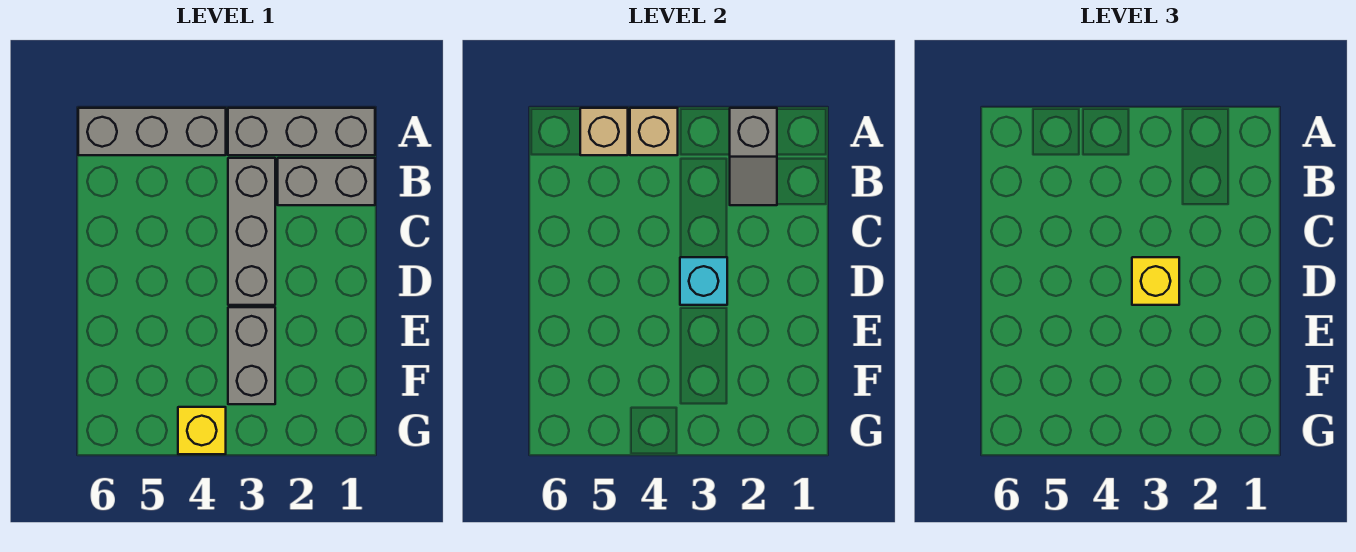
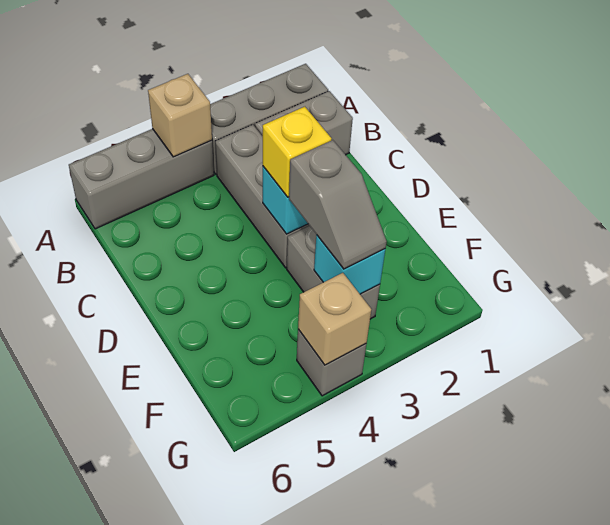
grey 1x2 slope [730,108,777,205] -> grey 1x2 slope moved to [289,140,387,269]
tan 1x1 brick [580,108,628,155] -> tan 1x1 brick moved to [298,273,371,365]
none -> cyan 1x1 brick [314,235,385,294]
yellow 1x1 brick [178,407,226,454] -> grey 1x1 brick [297,329,366,396]

